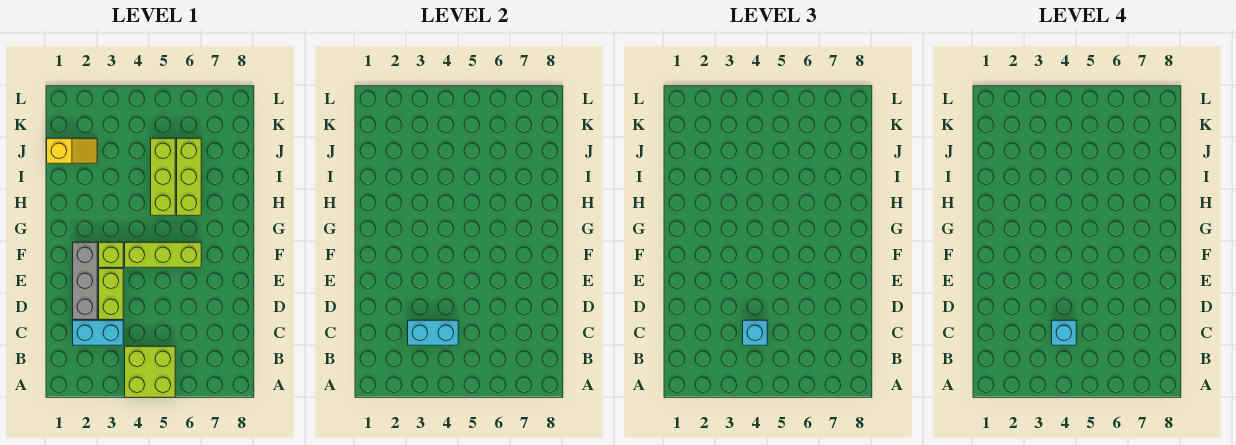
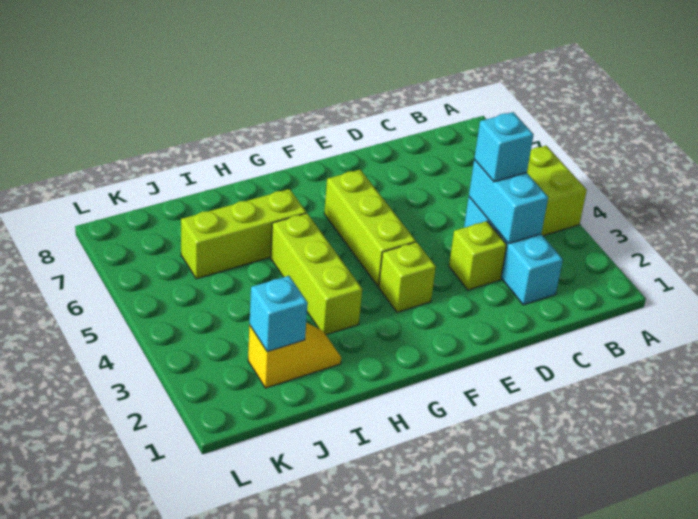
cyan 1x2 brick [73,320,123,345] -> cyan 1x3 brick [464,197,563,305]
cyan 1x1 brick [1052,320,1076,345] -> cyan 1x1 brick moved to [250,276,308,352]
grey 1x3 brick [73,242,97,319] -> none
lime 1x2 brick [99,268,123,319] -> lime 1x1 brick [449,221,507,290]
lime 1x3 brick [151,138,175,215] -> lime 1x3 brick turned to [271,213,362,335]
yellow 1x2 slope [47,138,97,163] -> yellow 1x2 slope turned to [248,323,341,388]

